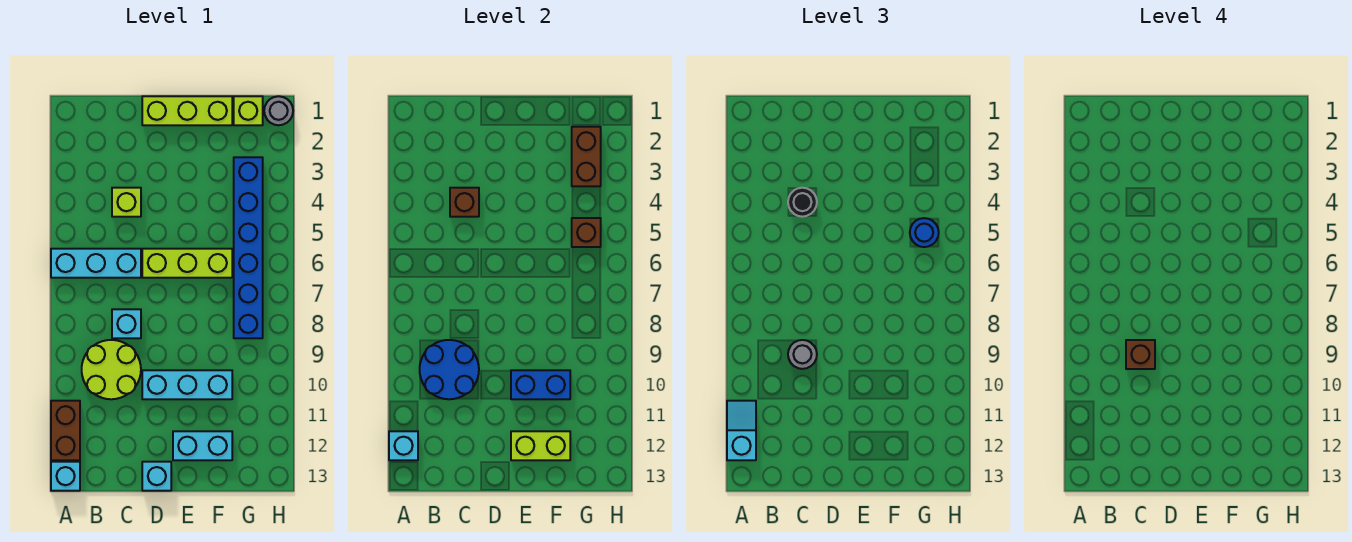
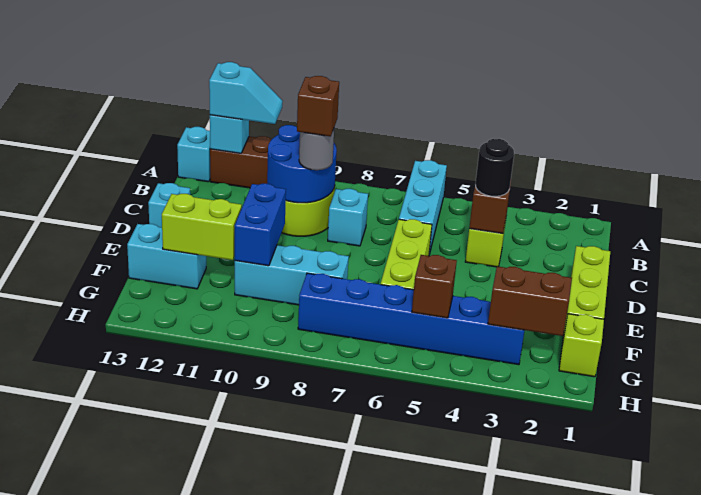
cyan 1x3 brick [142,370,232,399] -> cyan 1x3 brick turned to [235,245,349,305]
cyan 1x2 brick [173,431,232,460] -> cyan 1x2 brick turned to [127,224,206,289]
lime 1x2 brick [511,431,570,460] -> lime 1x2 brick turned to [162,194,242,260]
blue 1x1 round brick [910,218,939,247] -> none
grey 1x1 round brick [264,96,293,125] -> none

